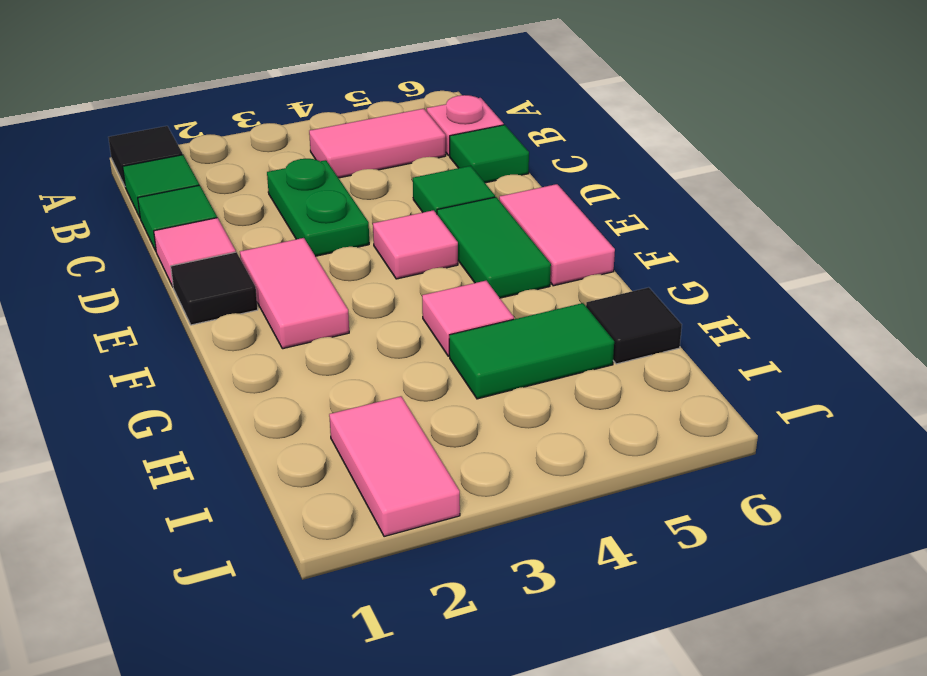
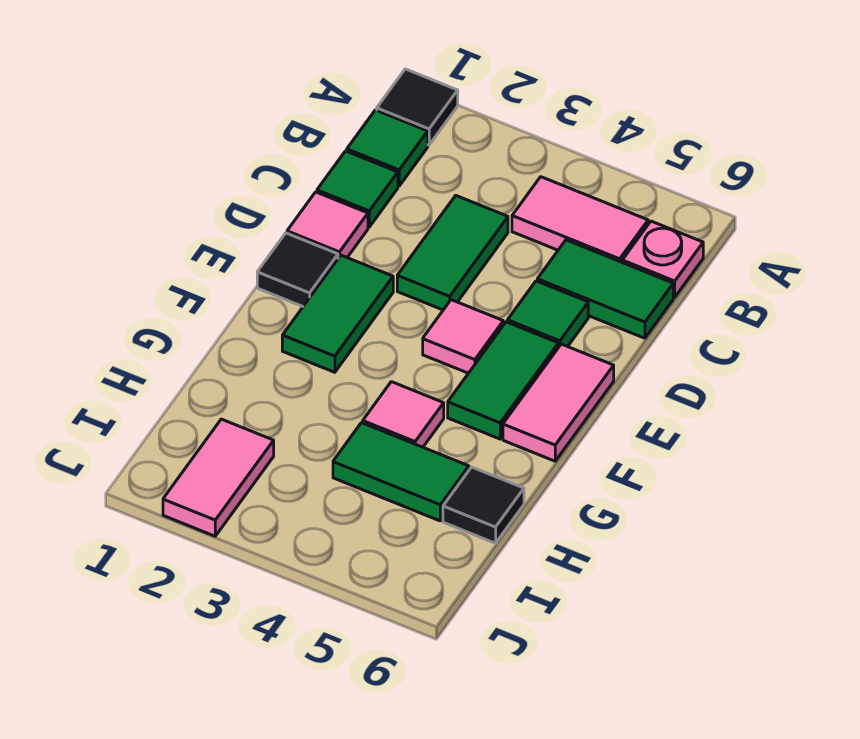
green 1x2 plate [267,159,369,256] -> green 1x2 tile [397,196,508,310]
green 1x1 tile [450,125,529,183] -> green 1x2 tile [537,240,673,338]
pink 1x2 tile [240,238,349,349] -> green 1x2 tile [282,255,393,372]

